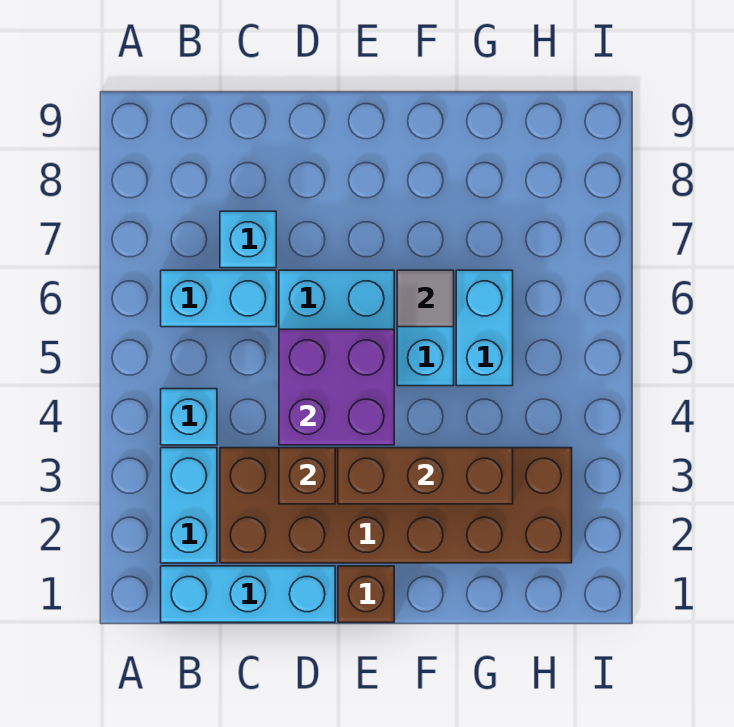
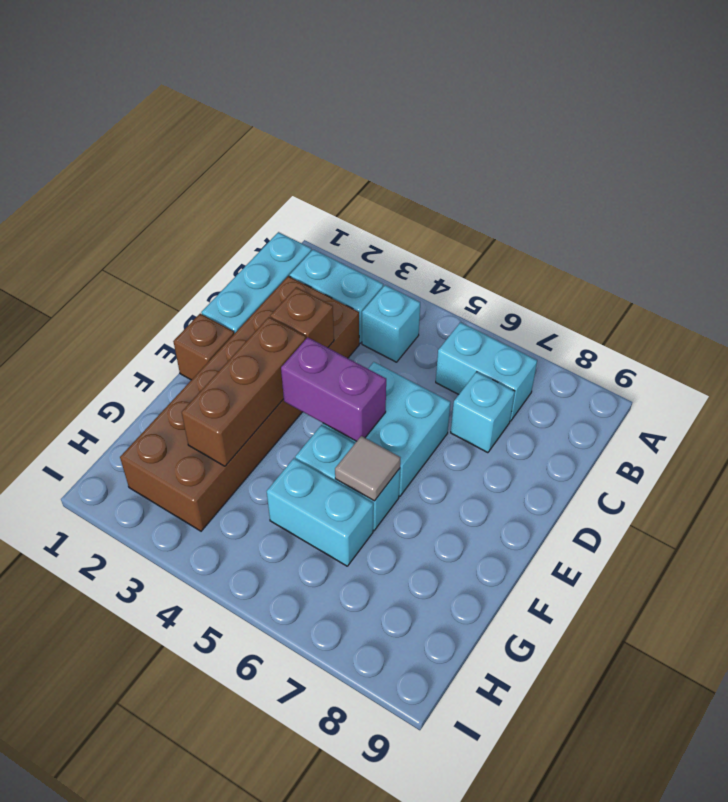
cyan 1x2 brick [161,270,276,327] -> cyan 1x2 brick turned to [436,322,537,421]
purple 2x2 brick [279,329,394,445] -> purple 1x2 brick [281,337,386,441]

